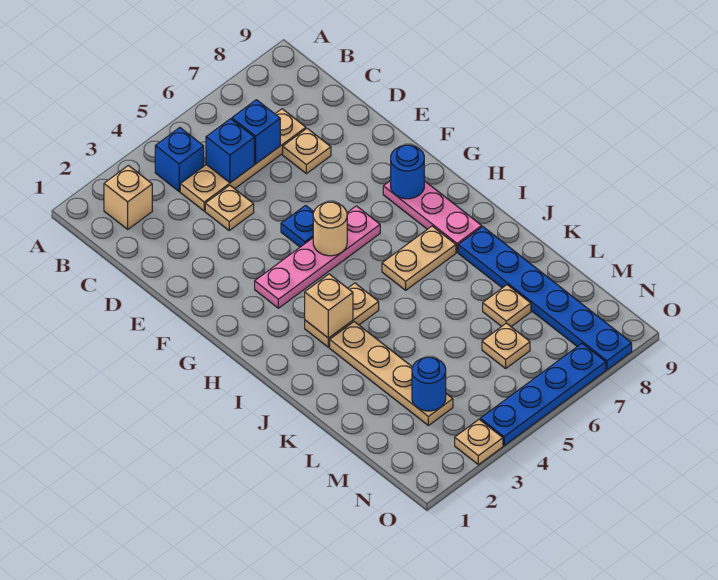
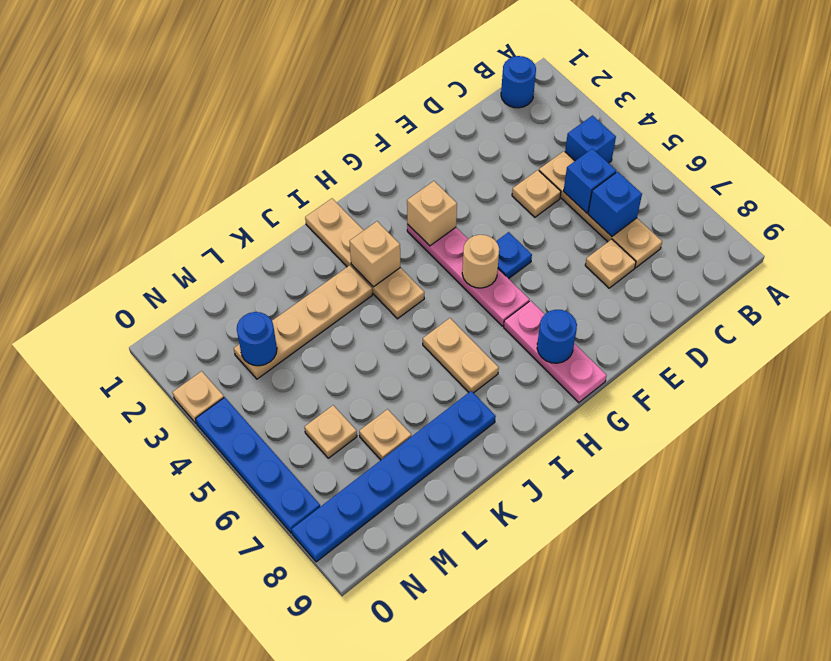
none -> blue 1x1 round brick [501,56,536,108]
tan 1x1 brick [104,166,152,229] -> tan 1x1 brick moved to [407,181,457,246]
pink 1x3 plate [383,181,482,252] -> pink 1x3 plate turned to [504,301,607,403]
tan 1x2 plate [305,283,379,347] -> tan 1x4 plate [305,199,424,319]

